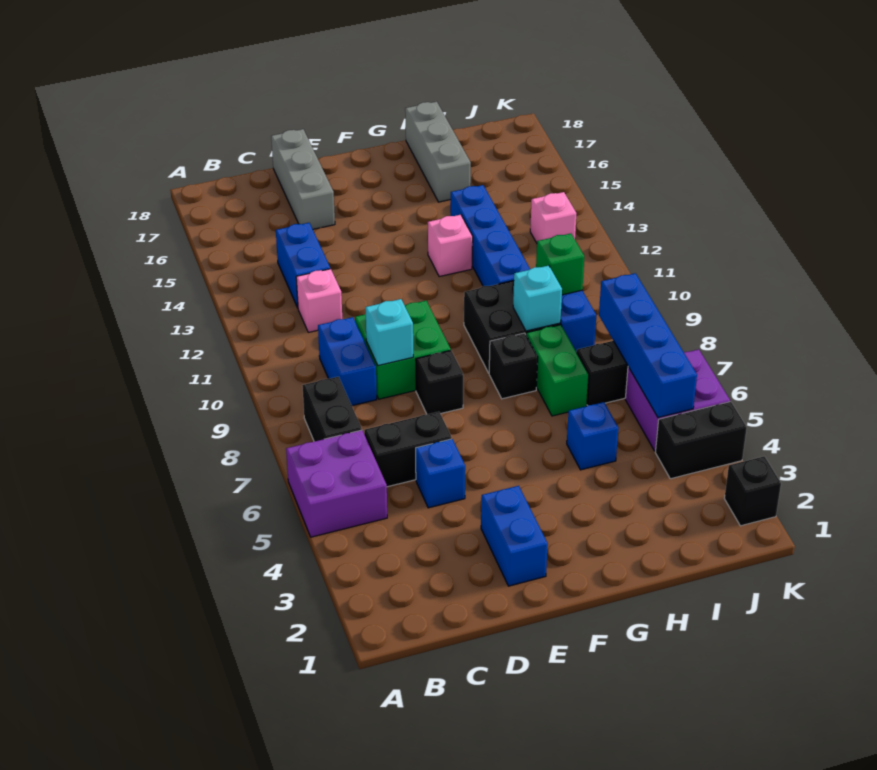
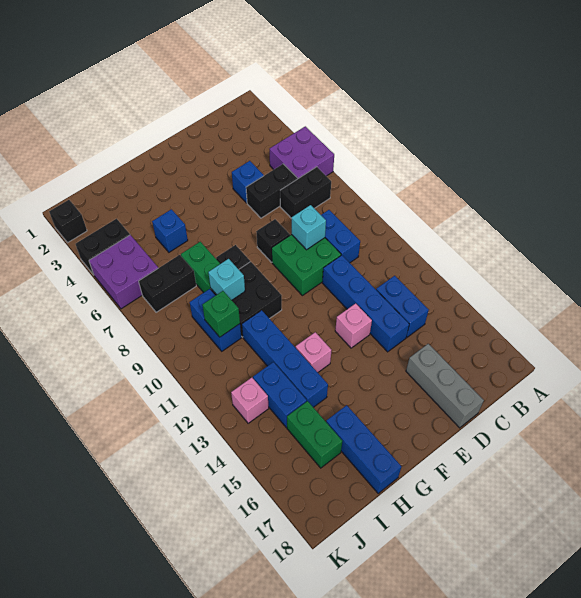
black 1x2 brick [302,377,362,441] -> black 1x2 brick turned to [280,167,331,219]
pink 1x1 brick [296,269,342,332] -> pink 1x1 brick moved to [335,303,372,348]
blue 1x2 brick [481,486,548,586] -> blue 1x2 brick moved to [253,362,307,427]
grey 1x3 brick [405,102,471,202] -> blue 1x3 brick [326,405,402,493]
none -> green 1x2 brick [287,401,342,468]
blue 1x4 brick [599,273,697,418] -> blue 1x4 brick moved to [322,255,409,352]

